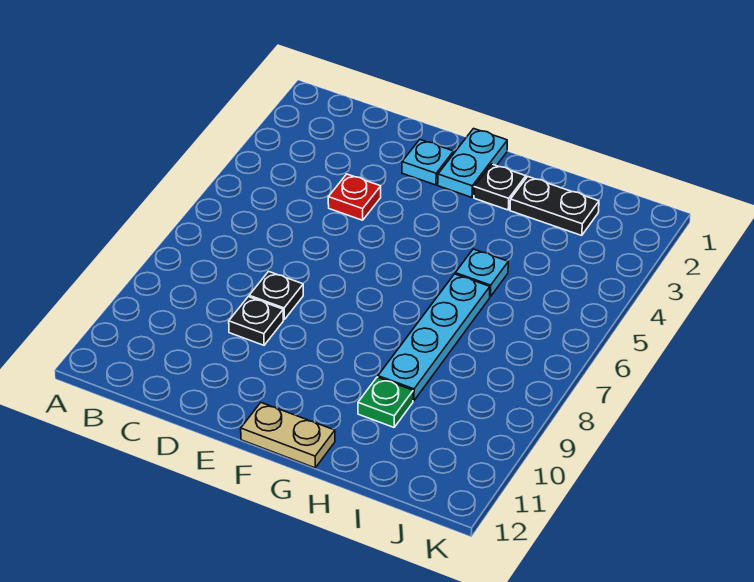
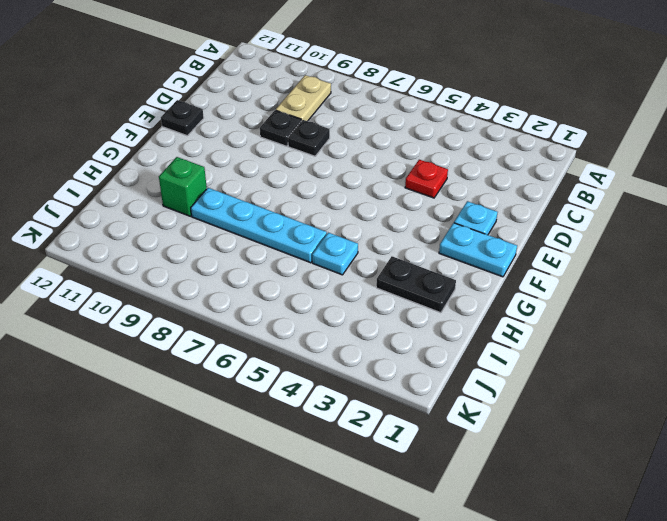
tan 1x2 plate [241,403,335,468] -> tan 1x2 plate moved to [276,75,331,121]
black 1x1 plate [474,164,526,210] -> black 1x1 plate moved to [161,100,204,136]
black 1x2 plate [510,177,599,235] -> black 1x2 plate turned to [376,256,456,313]
green 1x1 plate [358,377,413,427] -> green 1x1 brick [159,157,207,216]

